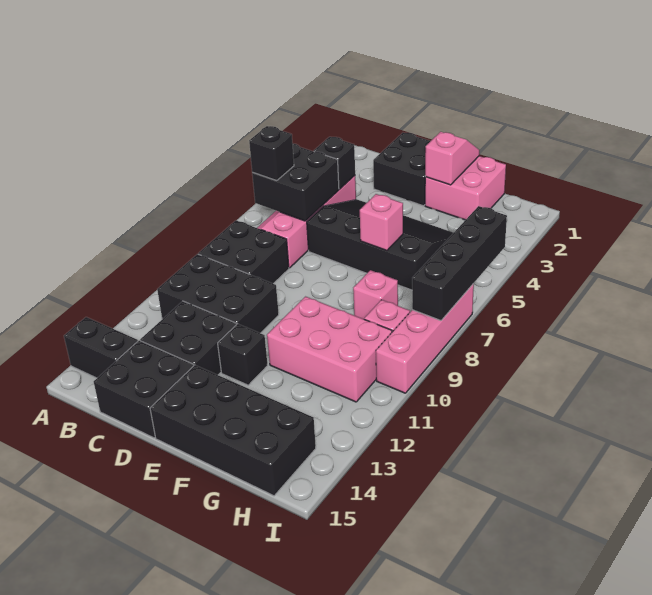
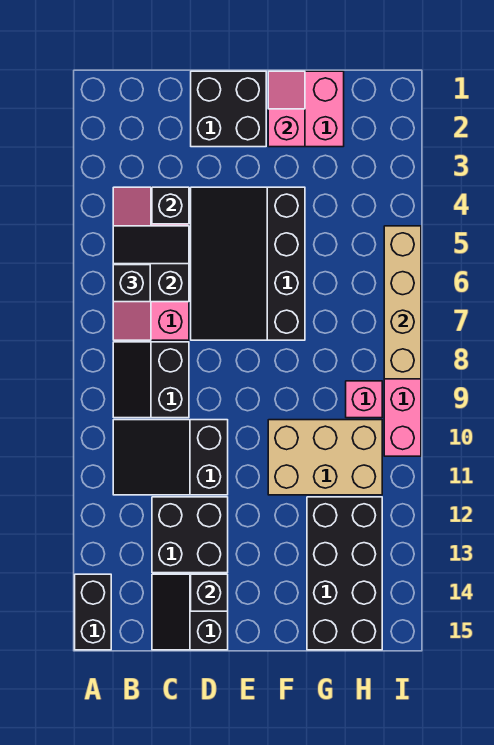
black 1x2 brick [64,317,138,378] -> black 1x2 brick turned to [75,574,111,650]
black 2x2 brick [252,143,339,221] -> black 2x2 slope [113,226,189,302]
black 2x2 brick [198,220,289,284] -> black 2x2 slope [113,342,189,418]
black 2x3 brick [157,254,279,333] -> black 2x3 slope [113,420,228,495]
black 2x2 brick [94,340,194,438] -> black 2x2 slope [152,574,228,650]
black 3x4 slope [307,200,453,290] -> black 3x4 slope turned to [191,187,305,340]
black 1x1 brick [218,324,268,385] -> black 1x1 brick moved to [191,574,228,611]
black 2x4 brick [150,365,316,496] -> black 2x4 brick turned to [307,497,382,650]
pink 1x1 brick [360,194,403,251] -> none
pink 2x3 brick [267,297,392,402] -> tan 2x3 brick [268,420,382,495]
pink 1x1 brick [353,270,398,319] -> none
black 1x4 brick [412,206,507,320] -> tan 1x4 brick [384,226,421,379]

